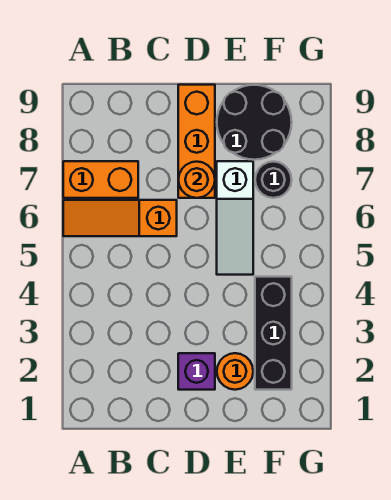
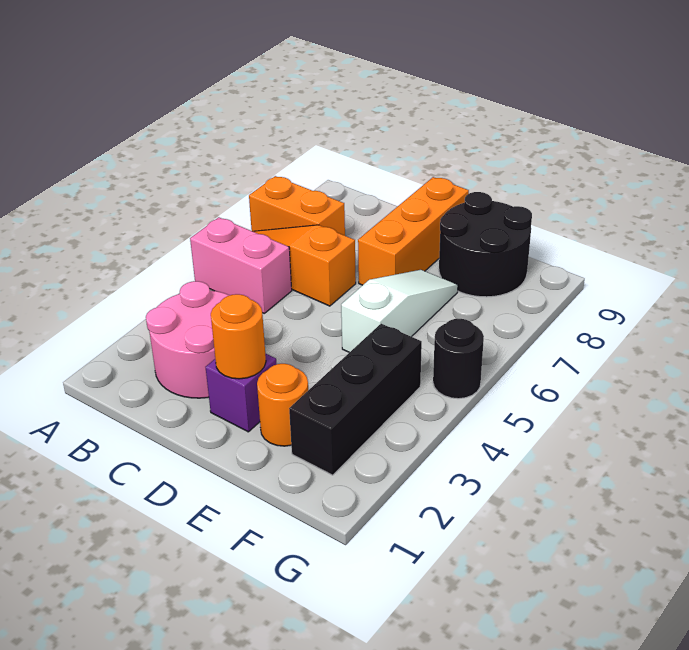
none -> pink 1x2 brick [190,217,292,313]
none -> pink 2x2 round brick [146,281,229,398]
orange 1x1 round brick [178,162,215,198] -> orange 1x1 round brick moved to [211,294,266,379]
white 1x3 slope [217,161,253,275] -> white 1x3 slope turned to [341,270,458,352]
black 1x1 round brick [255,162,292,198] -> black 1x1 round brick moved to [433,319,484,399]

